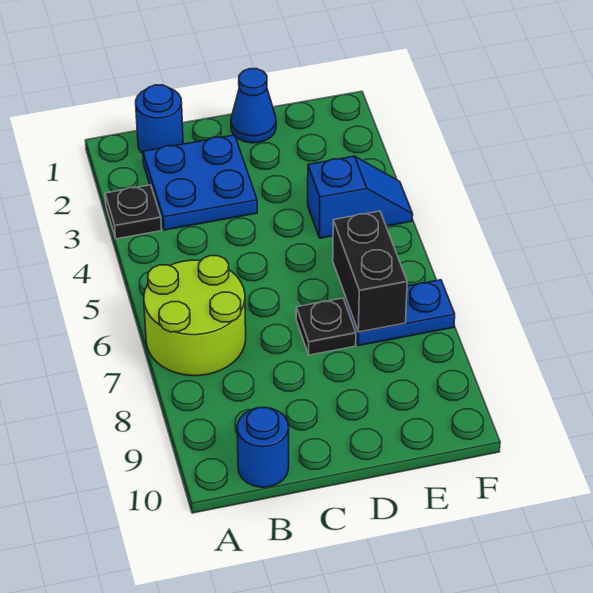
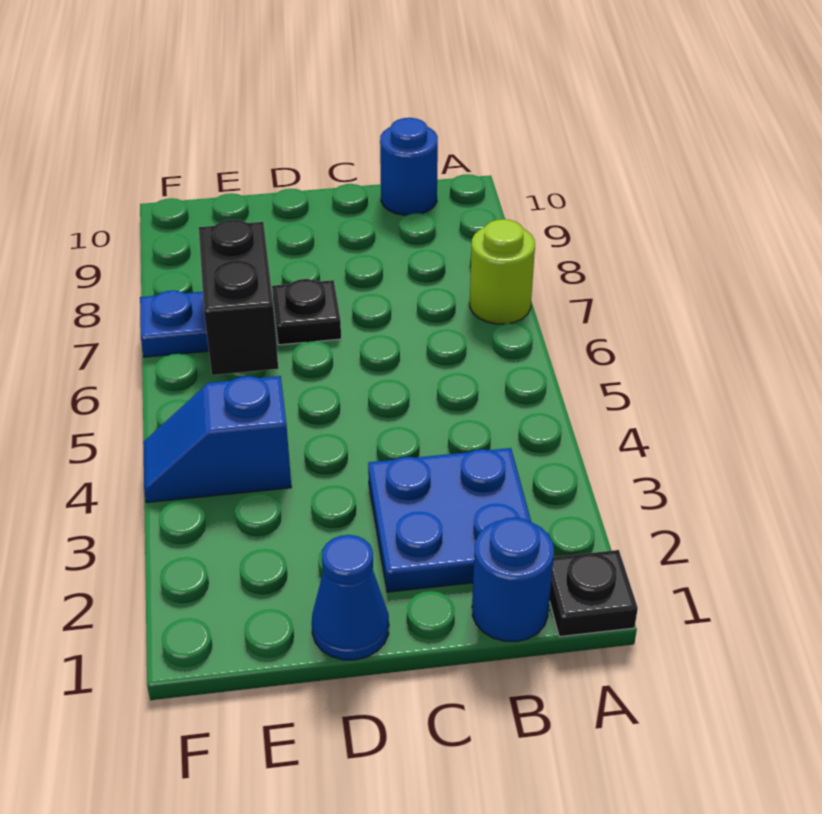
black 1x1 plate [105,185,162,239] -> black 1x1 plate moved to [549,550,638,637]
lime 2x2 round brick [144,256,246,376] -> lime 1x1 round brick [470,219,535,324]

